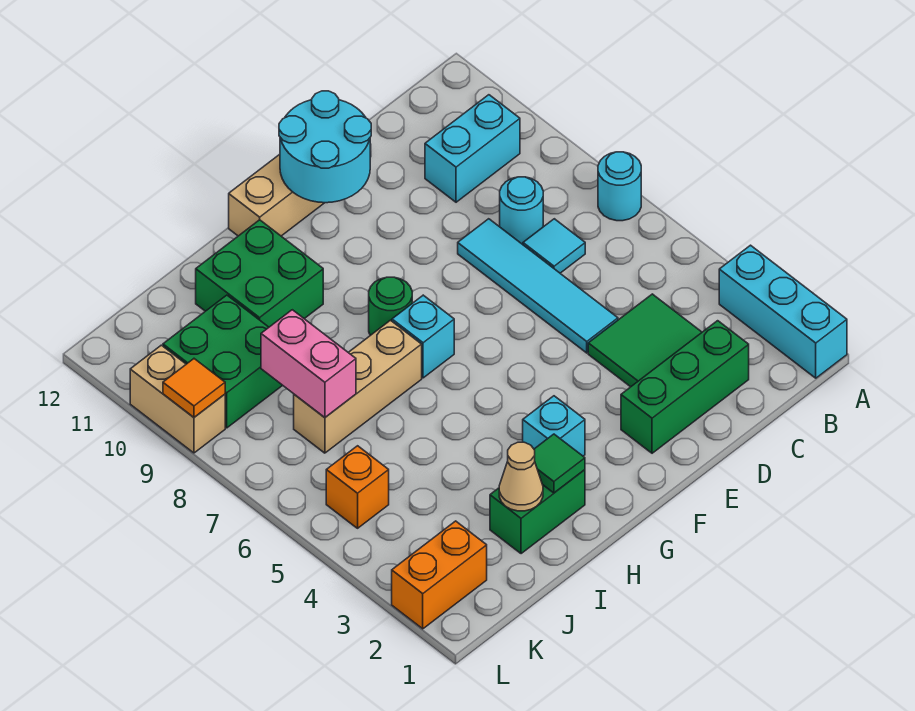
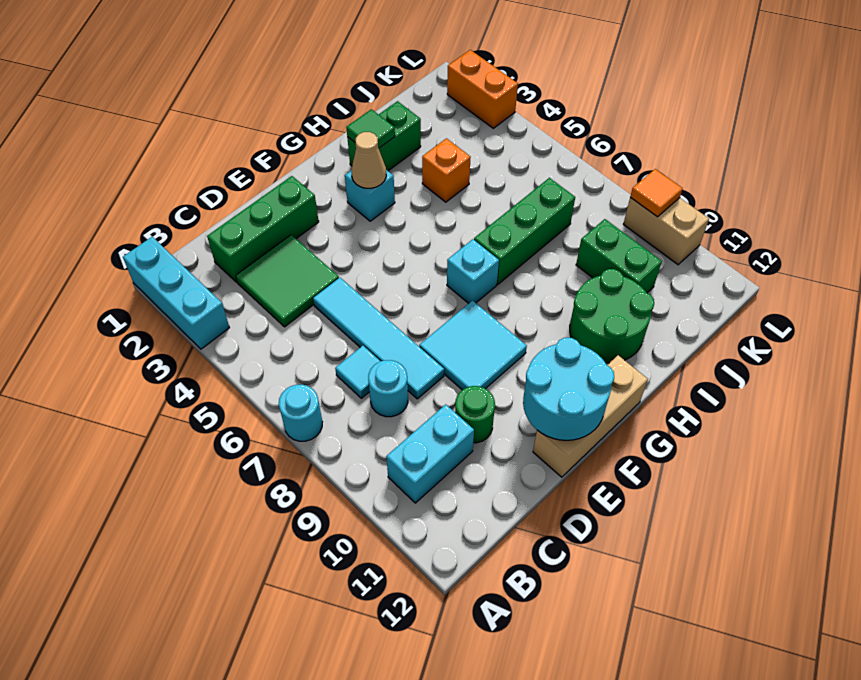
none -> cyan 2x2 tile [419,300,527,390]
green 1x1 round brick [369,277,412,335] -> green 1x1 round brick moved to [455,386,495,443]
tan 1x3 brick [294,320,422,453] -> green 1x3 brick [474,178,575,284]
green 2x2 brick [196,220,323,327] -> green 2x2 round brick [570,269,654,363]
tan 1x1 cone [499,442,543,511] -> tan 1x1 cone moved to [351,132,386,188]
pink 1x2 brick [261,310,356,418] -> none
green 2x2 brick [163,295,282,428] -> green 1x2 brick [576,219,662,293]
orange 1x2 brick [392,521,487,629] -> orange 1x2 brick turned to [447,50,518,128]
orange 1x1 brick [326,446,389,528] -> orange 1x1 brick moved to [422,138,471,202]

